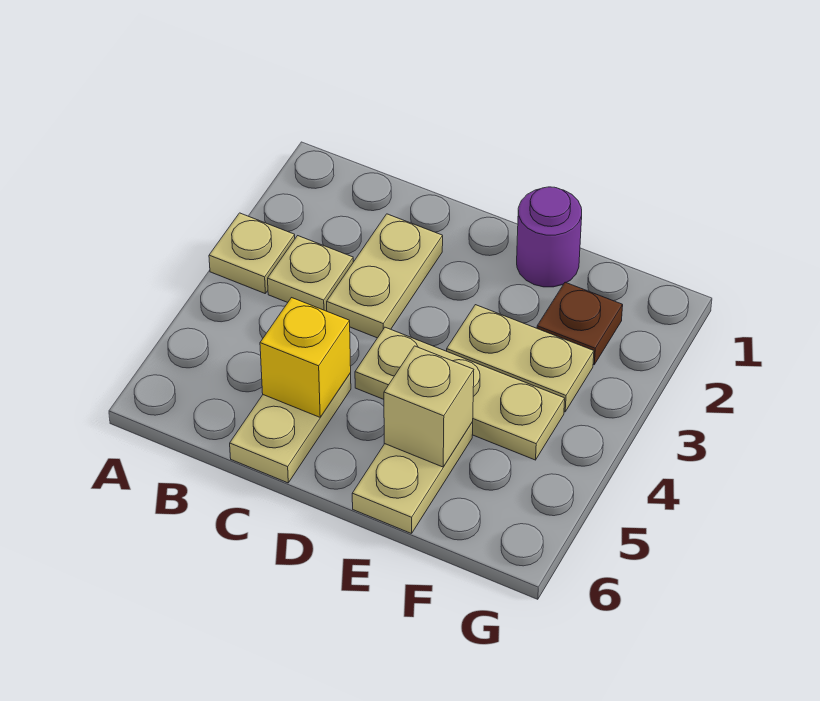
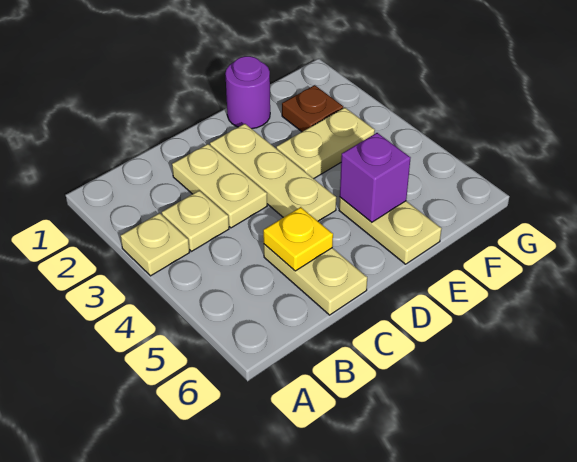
yellow 1x1 brick [260,298,351,417] -> yellow 1x1 plate [263,207,333,271]
tan 1x3 plate [355,327,565,460] -> tan 1x3 plate turned to [210,124,336,221]
tan 1x1 brick [384,346,474,467] -> purple 1x1 brick [340,133,410,222]

